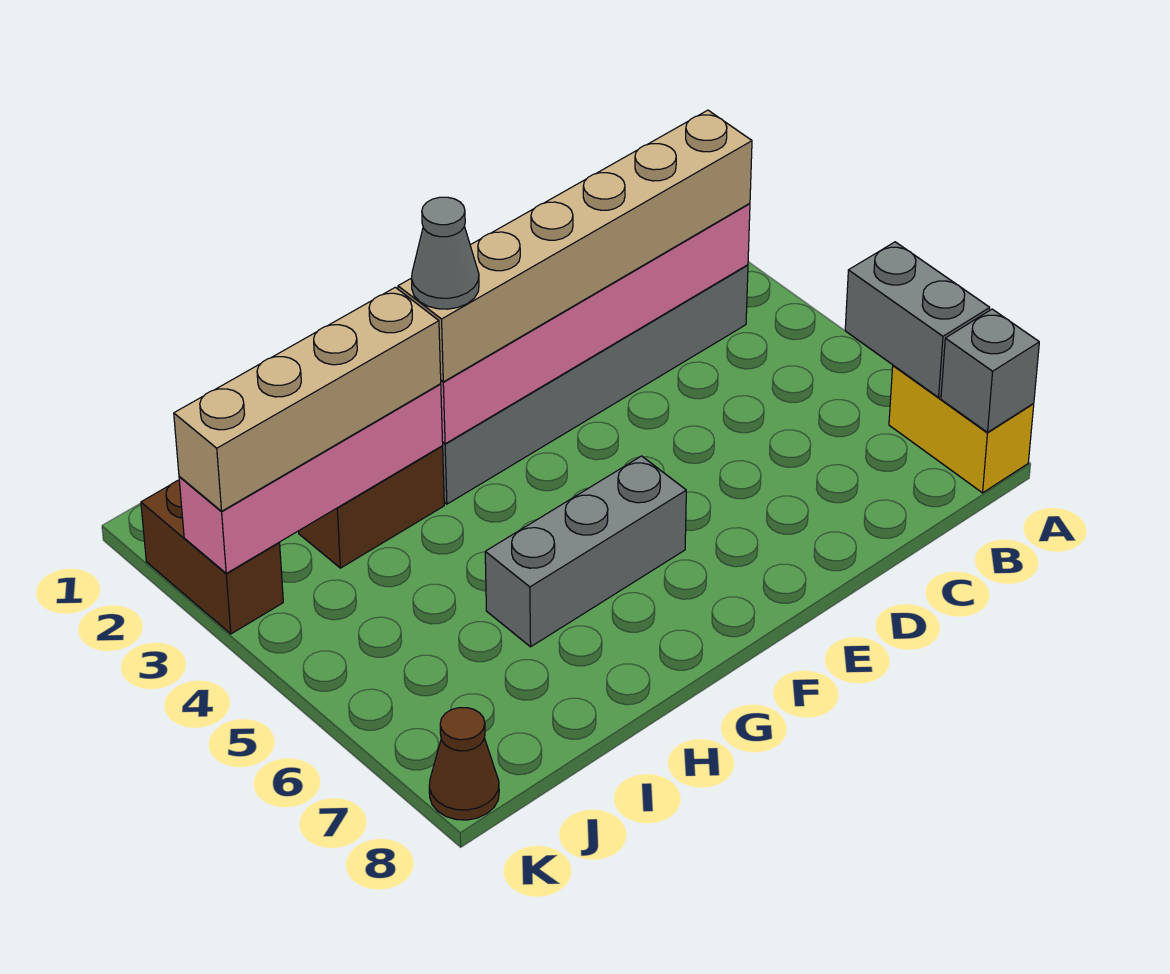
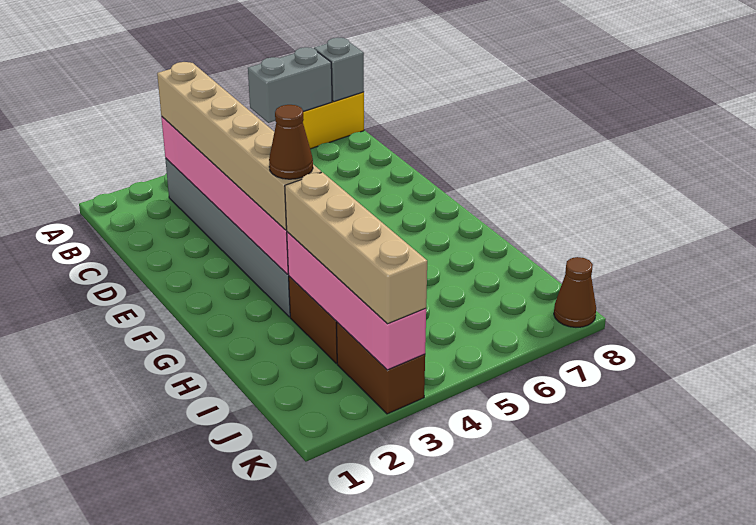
grey 1x3 brick [485,456,686,647] -> none
grey 1x1 cone [411,197,479,309] -> brown 1x1 cone [269,105,313,179]
brown 1x2 brick [141,480,283,634] -> brown 1x2 brick turned to [337,322,425,414]

